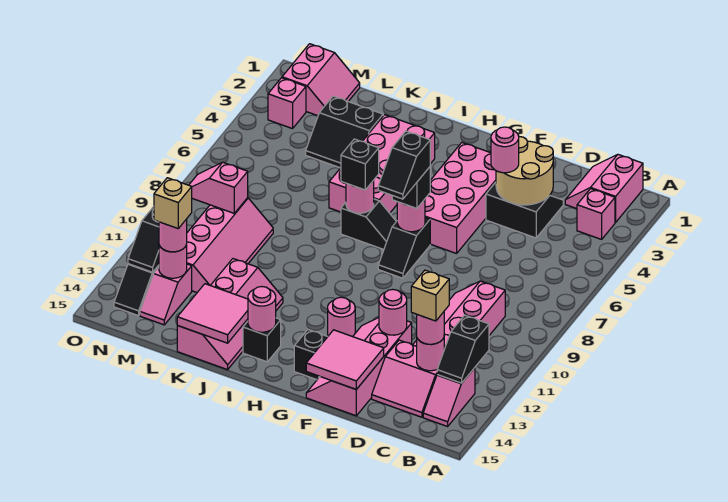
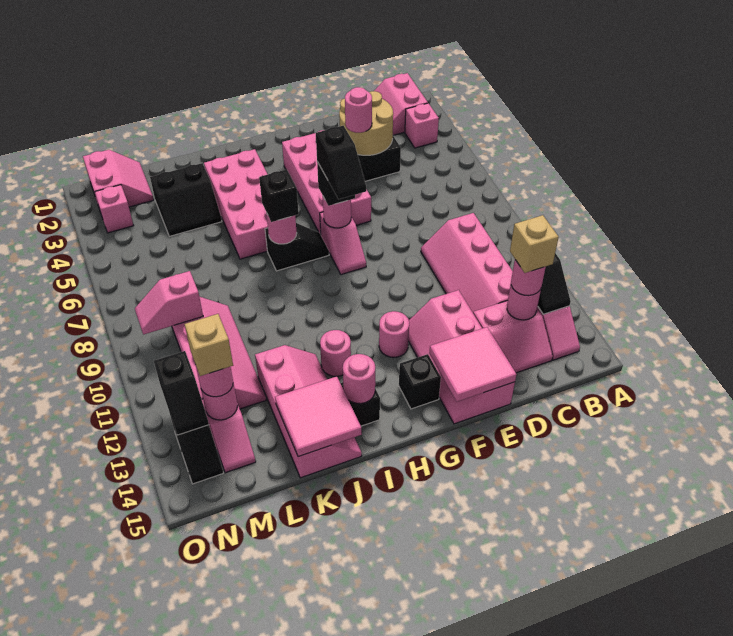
pink 1x1 round brick [379,289,407,335] -> pink 1x1 round brick moved to [320,330,351,376]
black 1x2 slope [378,217,430,278] -> pink 1x2 slope [320,212,366,275]

